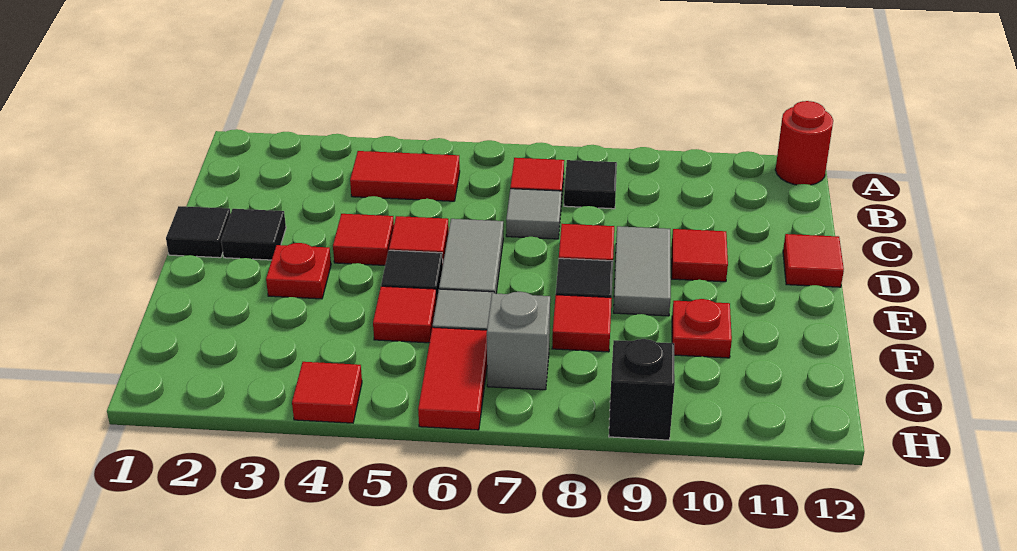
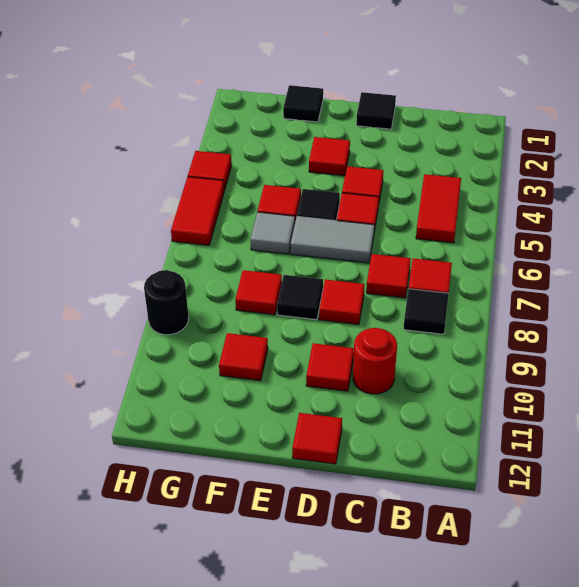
red 1x1 round brick [775,101,833,185] -> red 1x1 round brick moved to [353,328,397,394]
grey 1x1 tile [506,189,562,239] -> red 1x1 tile [366,254,411,298]
black 1x1 tile [221,209,286,260] -> black 1x1 tile moved to [283,85,323,122]
grey 1x2 tile [614,226,671,316] -> none
red 1x1 plate [266,243,331,299] -> red 1x1 tile [309,137,350,176]
red 1x1 plate [672,299,732,358] -> red 1x1 tile [219,333,268,381]
red 1x2 tile [418,327,487,430] -> red 1x2 tile turned to [171,177,224,245]
grey 1x1 brick [487,292,550,390] -> none
black 1x1 brick [609,339,675,440] -> black 1x1 round brick [144,270,189,335]

